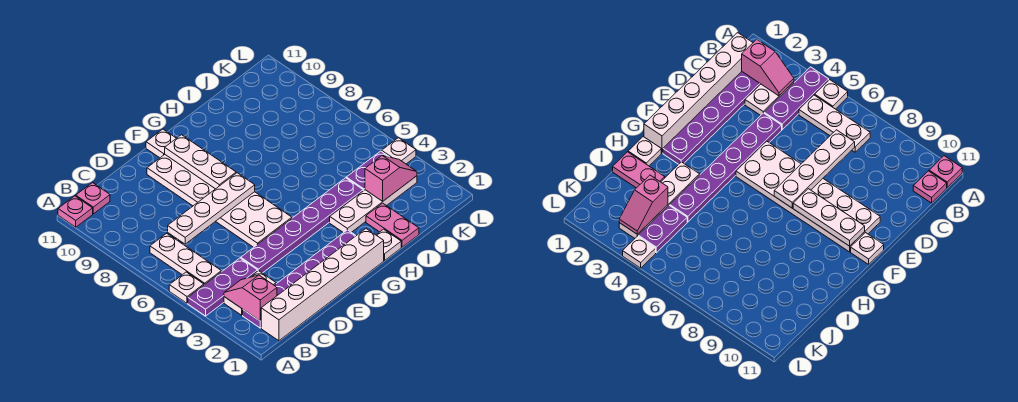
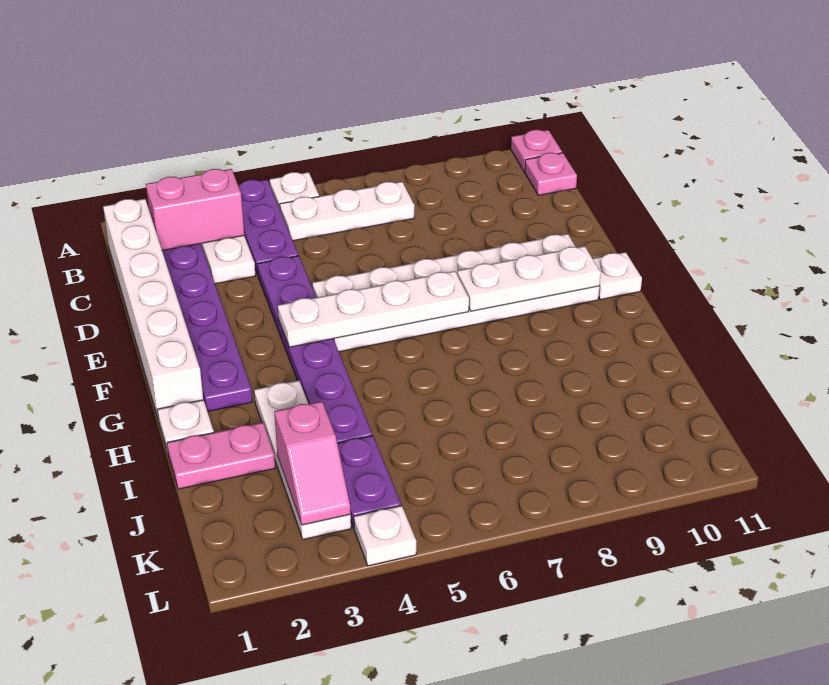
pink 1x2 slope [224,275,277,321] -> pink 1x2 brick [146,169,244,251]
white 1x4 plate [168,173,255,244] -> white 1x4 plate turned to [278,271,469,347]

